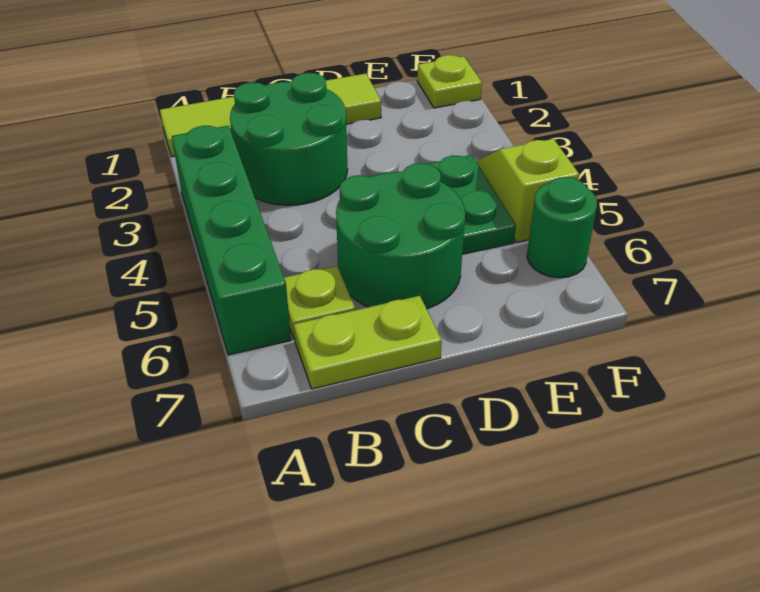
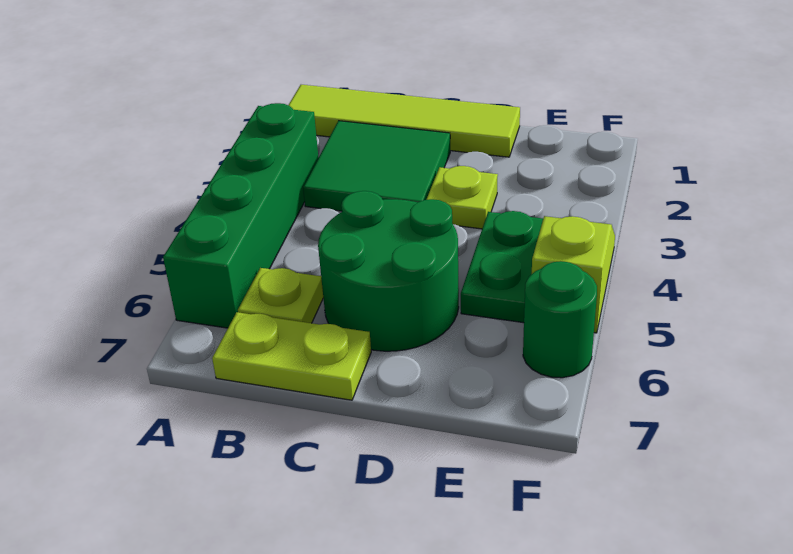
green 2x2 round brick [230,73,348,205] -> green 2x2 tile [303,121,450,211]
lime 1x1 plate [417,55,482,108] -> lime 1x1 plate moved to [426,166,498,229]

